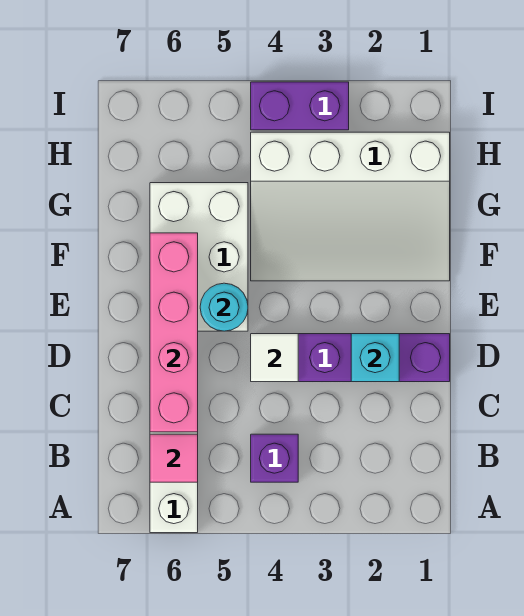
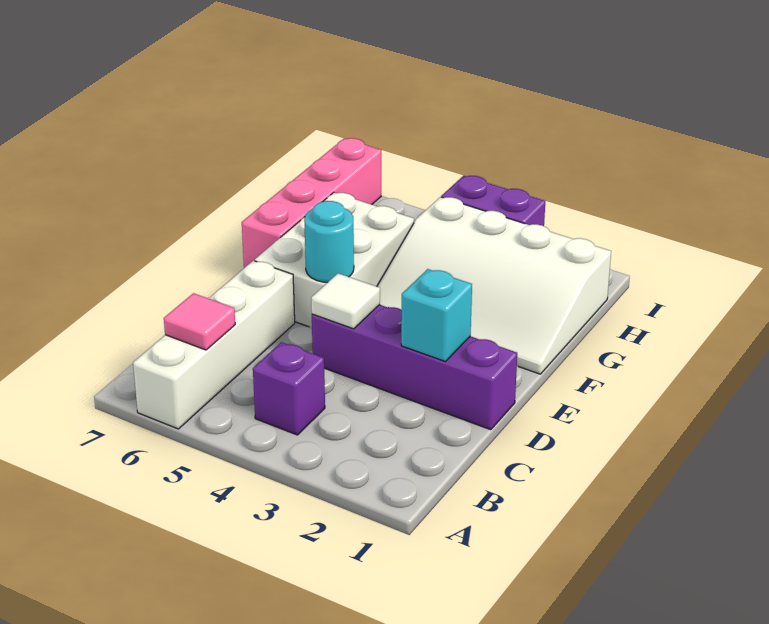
pink 1x4 brick [150,233,198,432] -> pink 1x4 brick moved to [242,138,381,268]

